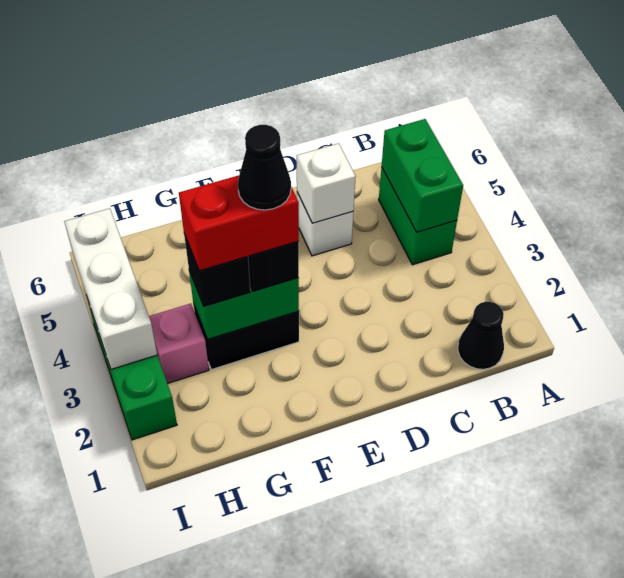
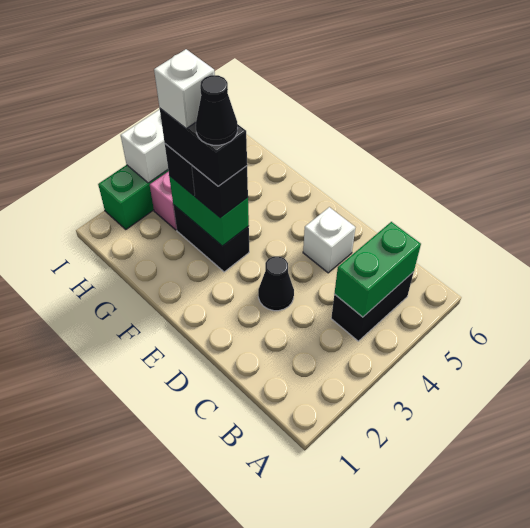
black 1x1 cone [458,302,504,369] -> black 1x1 cone moved to [258,256,294,311]
green 1x2 brick [379,167,457,265] -> black 1x2 brick [331,272,414,341]
white 1x1 brick [297,143,356,223] -> white 1x1 brick moved to [154,49,215,128]
red 1x2 brick [179,175,299,271] -> black 1x2 brick [160,109,247,186]

